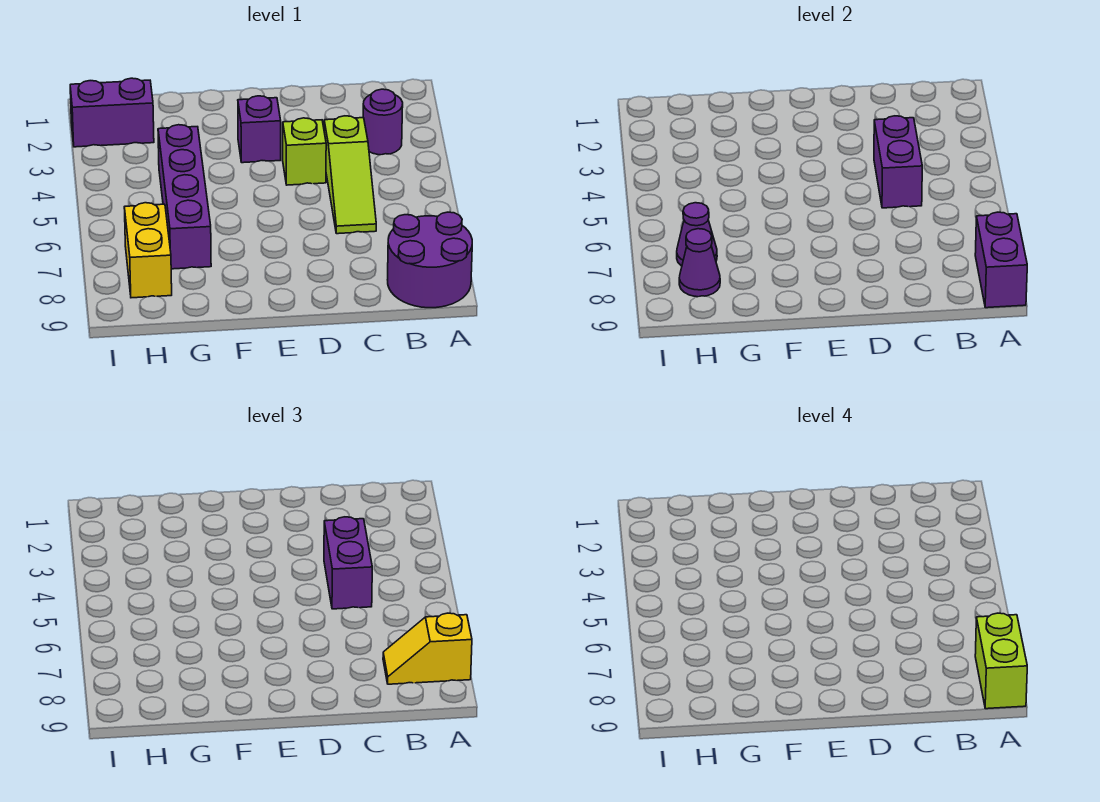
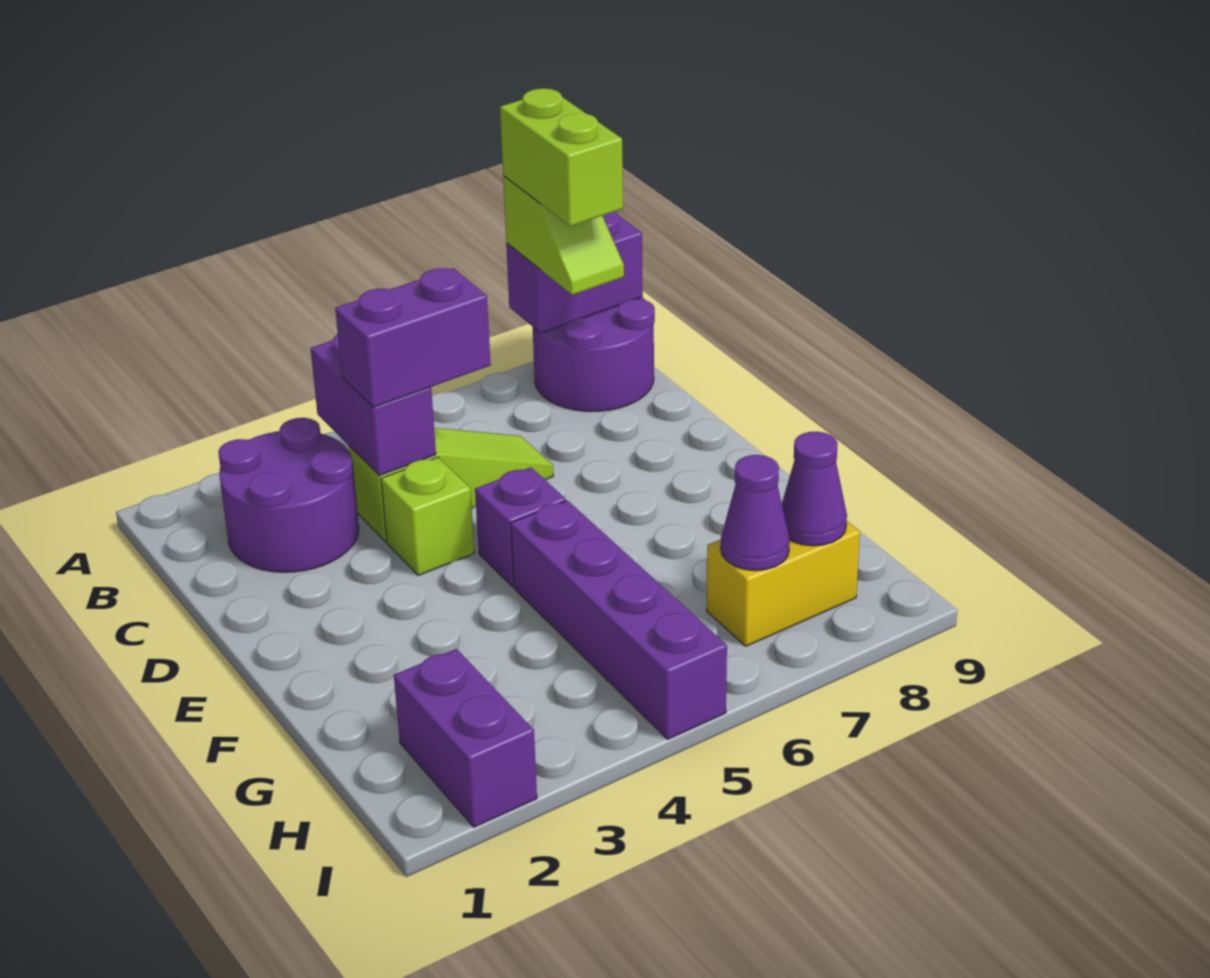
yellow 1x2 slope [383,613,472,684] -> lime 1x2 slope [503,176,624,295]
lime 1x2 brick [975,613,1027,709] -> lime 1x2 brick turned to [500,88,623,226]
purple 1x1 round brick [363,89,403,155] -> purple 2x2 round brick [218,418,359,572]
purple 1x2 brick [874,116,922,208] -> purple 1x2 brick turned to [311,334,436,476]
purple 1x1 brick [238,96,281,163] -> purple 1x1 brick moved to [475,467,566,587]
purple 1x4 brick [158,125,211,269] -> purple 1x4 brick turned to [511,500,727,739]

